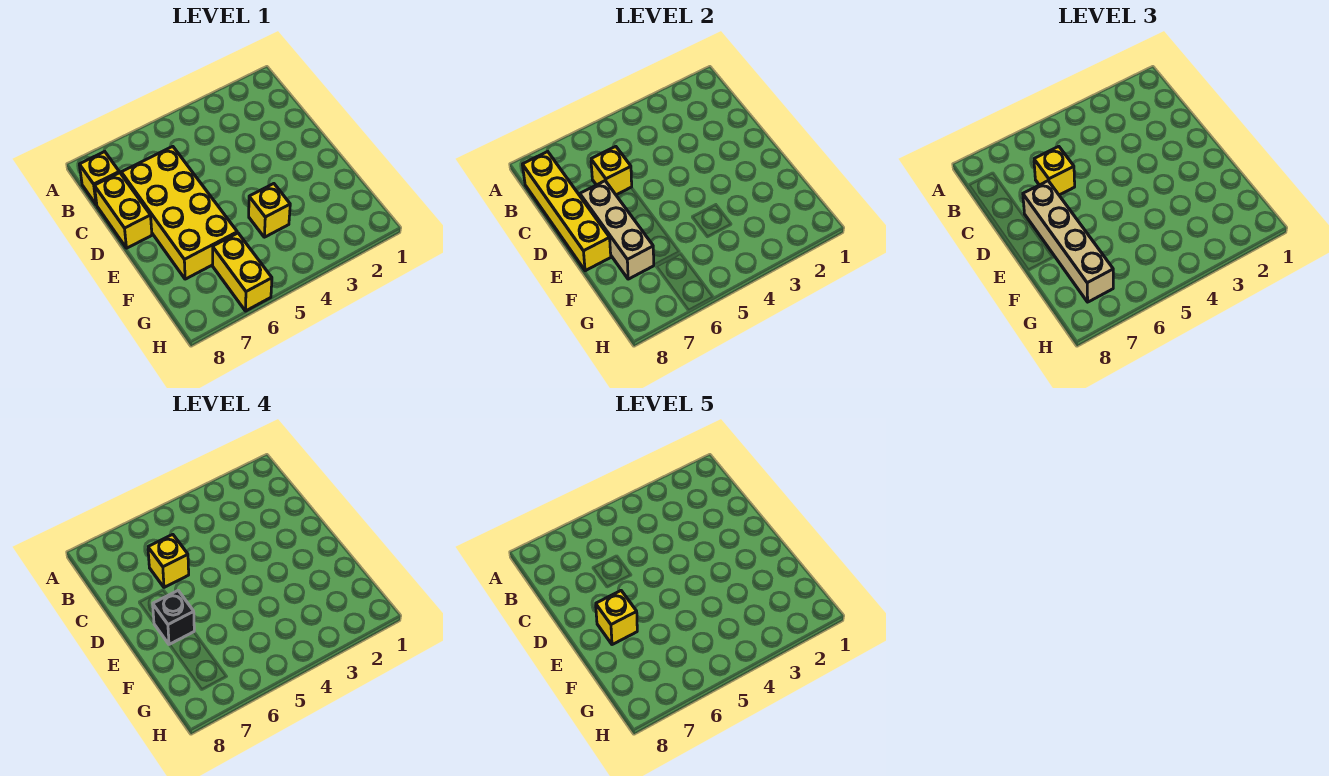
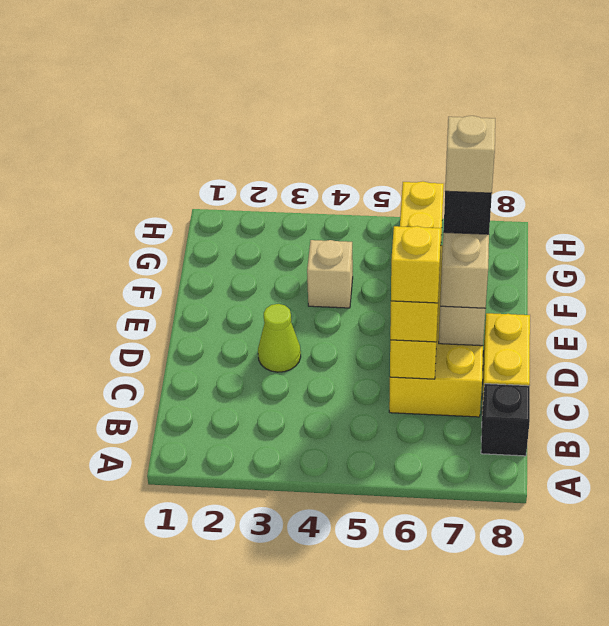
yellow 1x1 brick [79,152,119,205] -> black 1x1 brick [481,384,530,456]
yellow 1x4 brick [522,152,611,271] -> none
none -> lime 1x1 cone [258,304,301,372]
yellow 1x1 brick [596,591,637,645] -> tan 1x1 brick [445,116,495,193]
yellow 1x1 brick [249,184,290,237] -> tan 1x1 brick [307,240,353,308]

